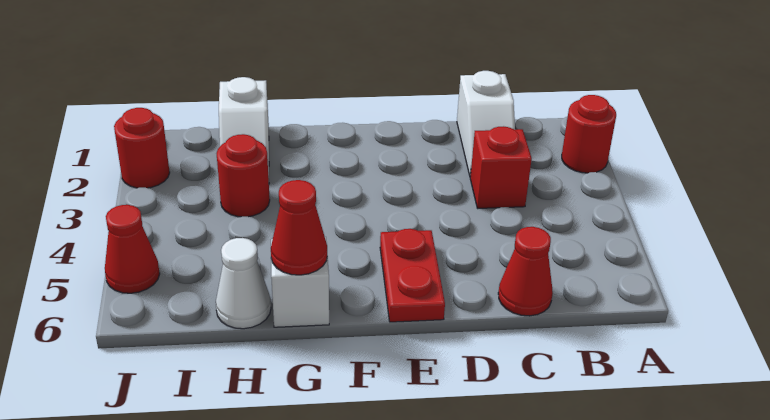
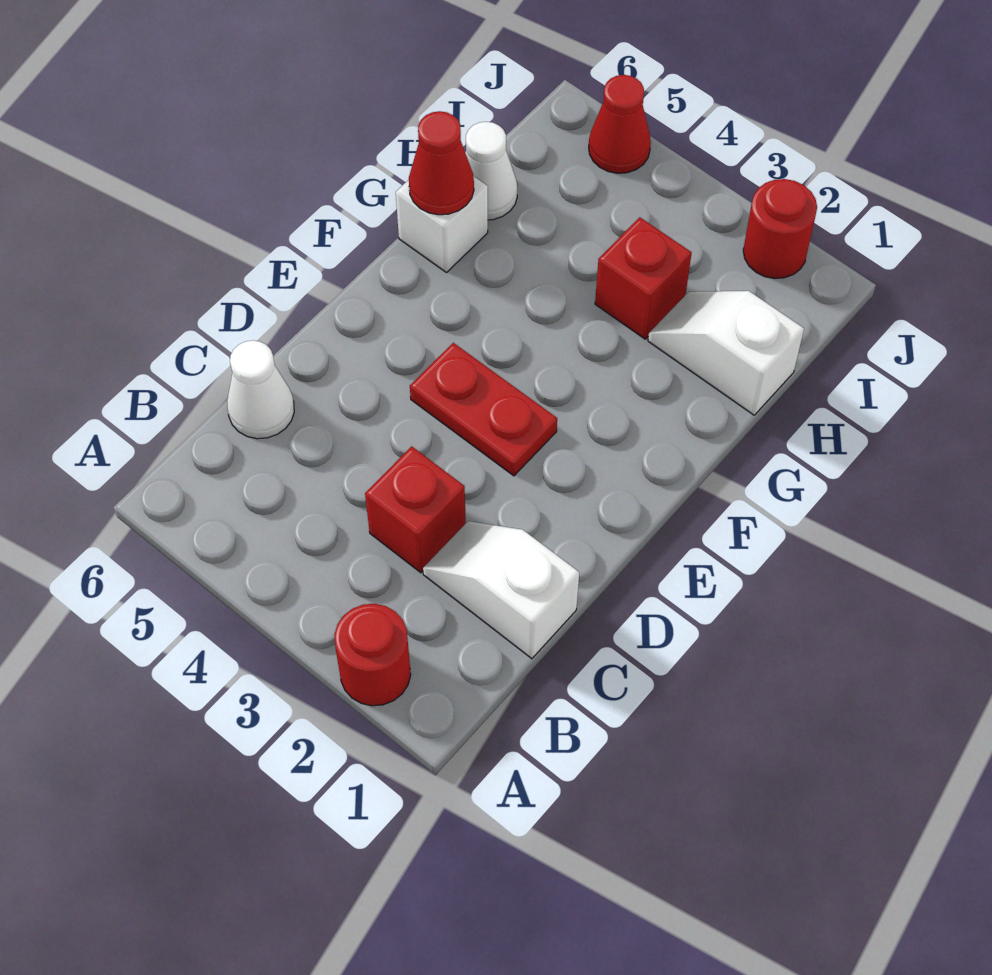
red 1x1 cone [498,227,553,316] -> white 1x1 cone [227,340,294,439]
red 1x2 plate [380,229,445,322] -> red 1x2 plate moved to [410,343,557,476]
red 1x1 round brick [217,134,270,217] -> red 1x1 brick [595,217,692,339]

